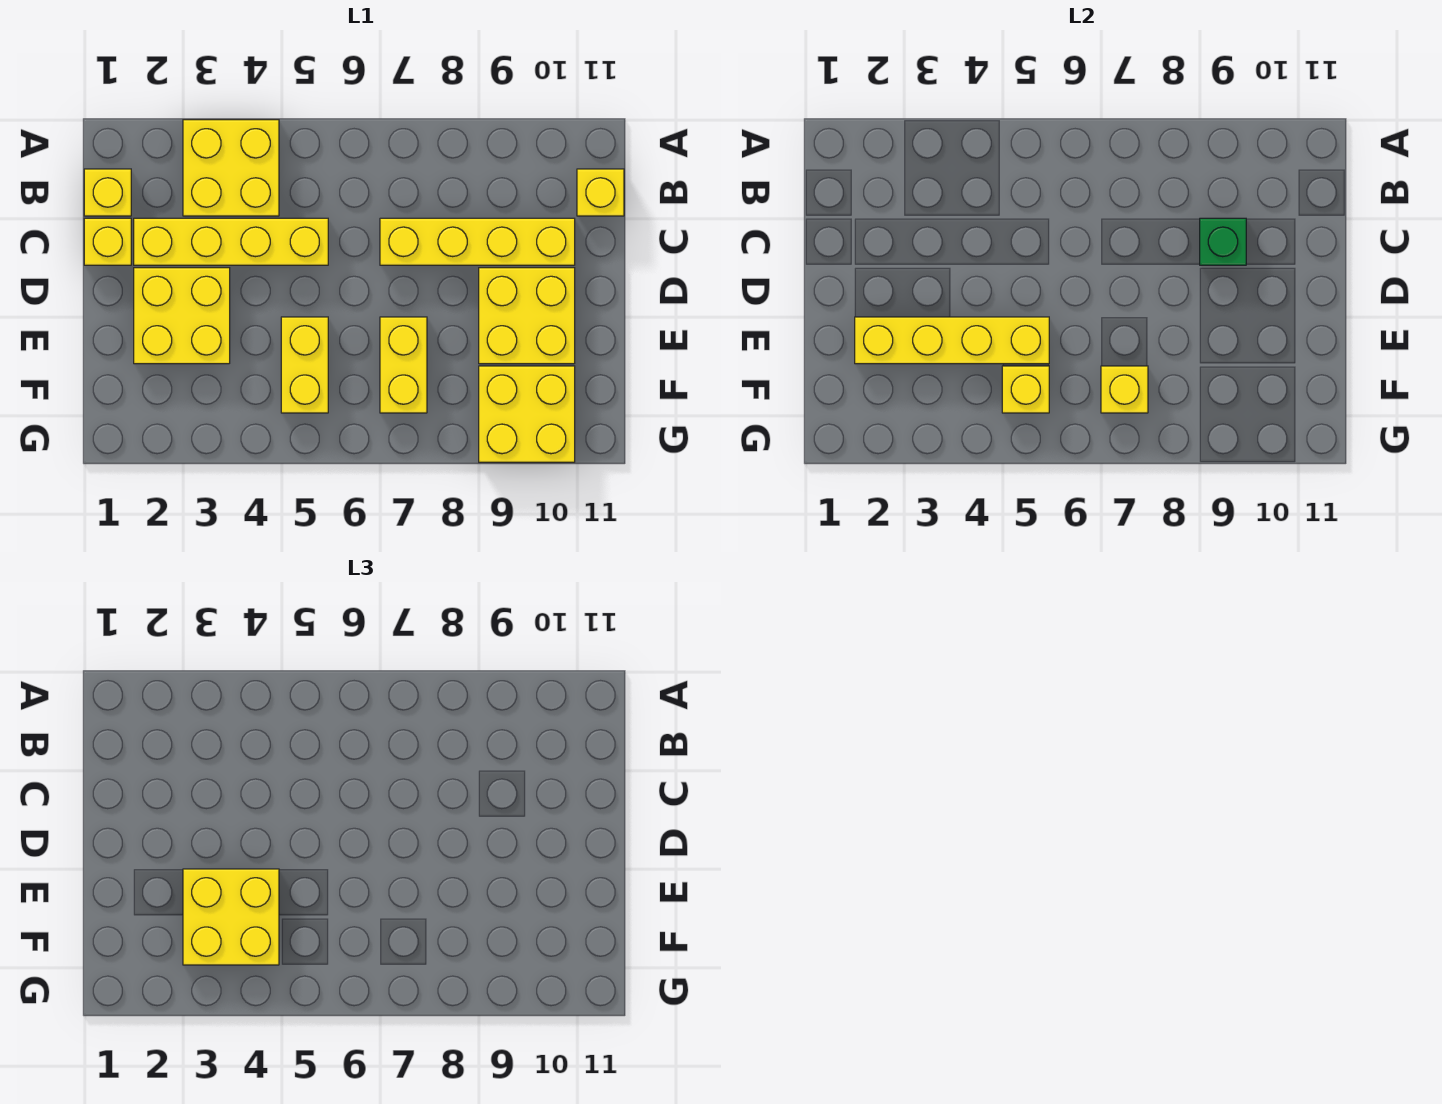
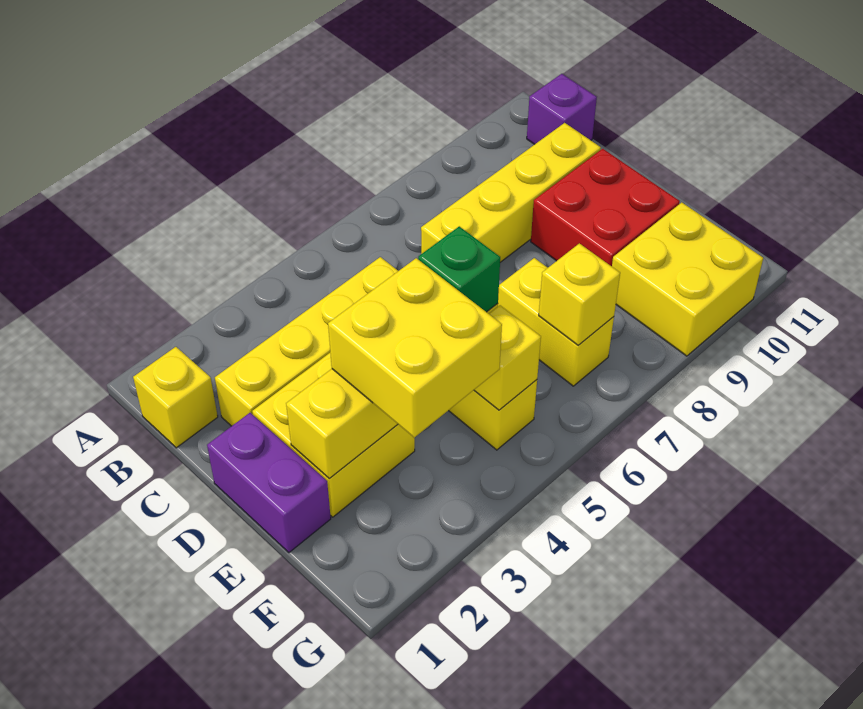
yellow 2x2 brick [183,120,279,216] -> none
yellow 1x1 brick [577,169,624,216] -> purple 1x1 brick [527,74,597,144]
yellow 1x1 brick [84,218,131,265] -> none
green 1x1 brick [1200,218,1246,265] -> green 1x1 brick moved to [418,226,500,312]
none -> purple 1x2 brick [207,413,331,553]
yellow 2x2 brick [479,268,575,364] -> red 2x2 brick [531,149,680,266]

